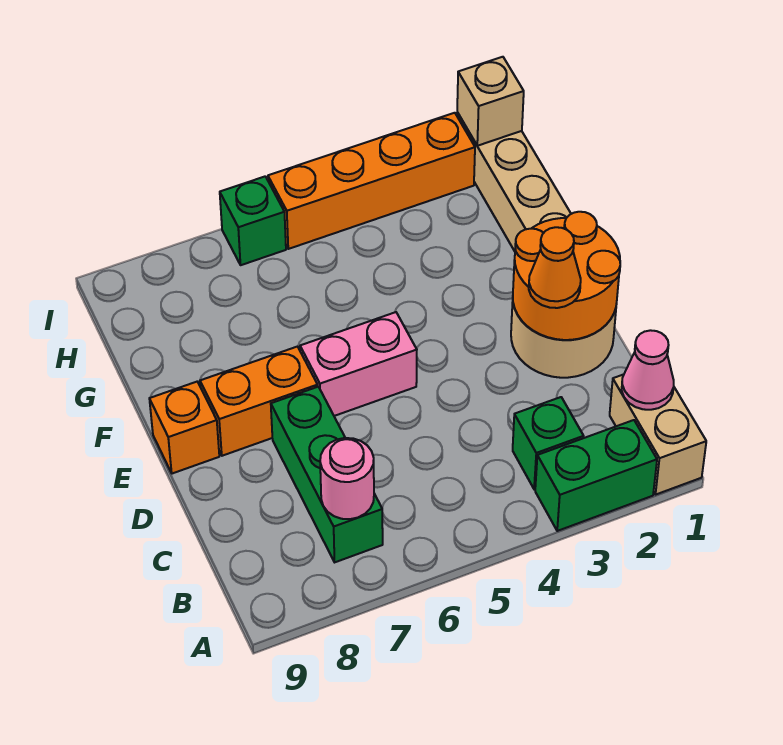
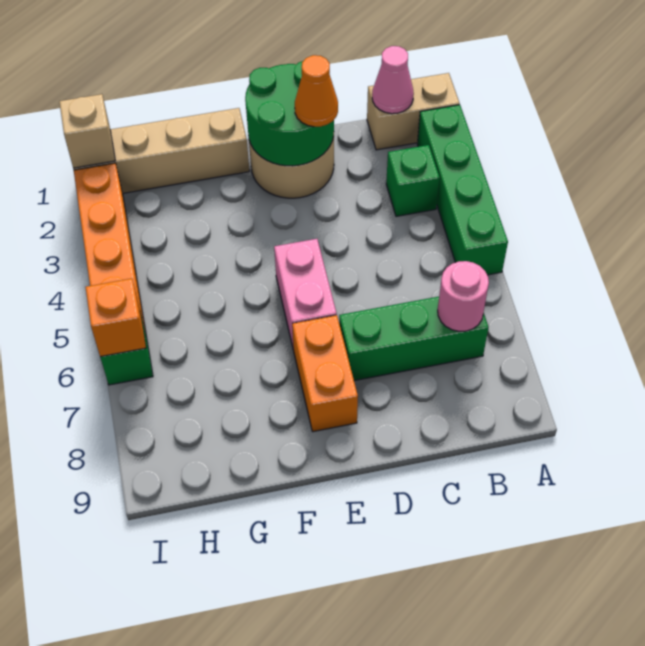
green 1x2 brick [535,420,657,531] -> green 1x4 brick [417,105,508,275]
orange 2x2 round brick [513,212,620,340] -> green 2x2 round brick [245,61,334,166]
orange 1x1 brick [149,382,219,474] -> orange 1x1 brick moved to [85,279,146,357]

